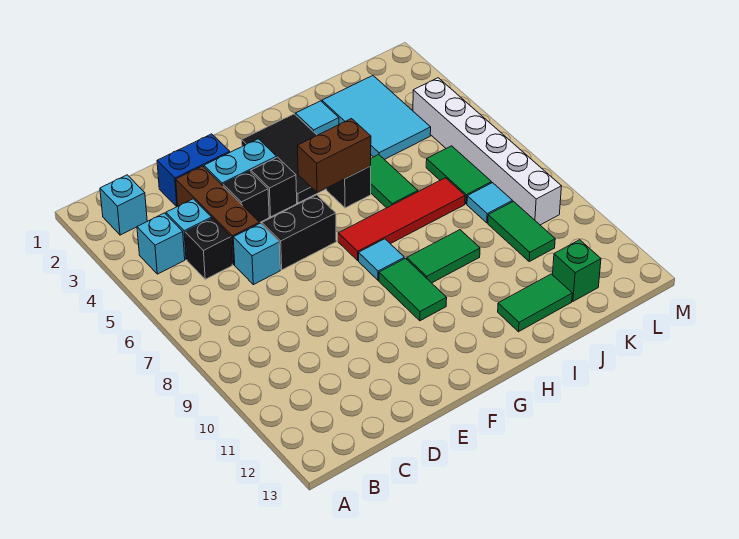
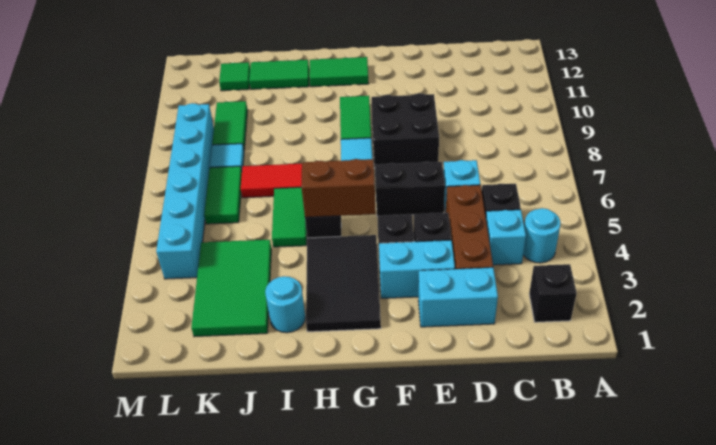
cyan 1x1 brick [100,175,147,235] -> black 1x1 brick [529,264,577,322]
cyan 1x1 brick [137,213,185,274] -> cyan 1x1 round brick [523,208,560,263]
blue 1x2 brick [157,134,230,207] -> cyan 1x2 brick [418,267,498,327]
none -> black 2x2 brick [371,93,439,168]
green 1x2 tile [407,230,480,283] -> green 1x2 tile moved to [309,57,369,87]
cyan 1x1 tile [295,101,339,135] -> cyan 1x1 round brick [265,276,305,333]
cyan 2x3 tile [322,76,431,160] -> green 2x3 tile [191,240,271,337]
green 1x1 brick [553,240,601,301] -> green 1x1 tile [219,62,250,91]
white 1x6 brick [413,78,561,225] -> cyan 1x6 brick [156,103,214,279]

